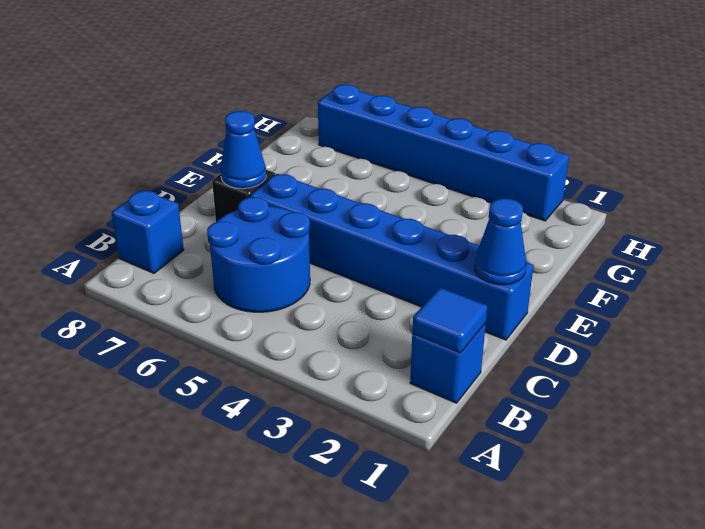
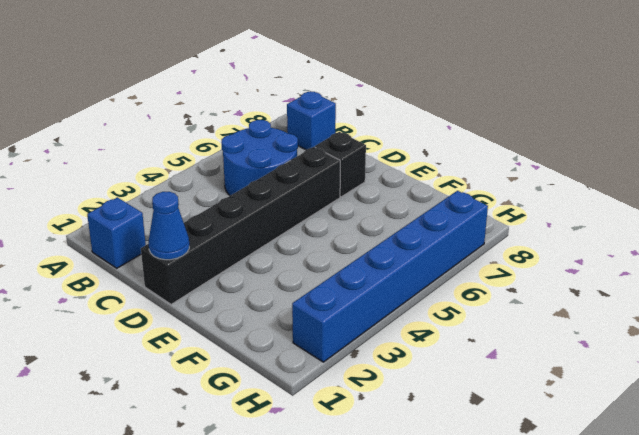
blue 1x1 tile [412,288,487,353] -> none
blue 1x6 brick [250,174,534,340] -> black 1x6 brick [141,147,340,304]
blue 1x1 cone [221,111,266,189] -> none

